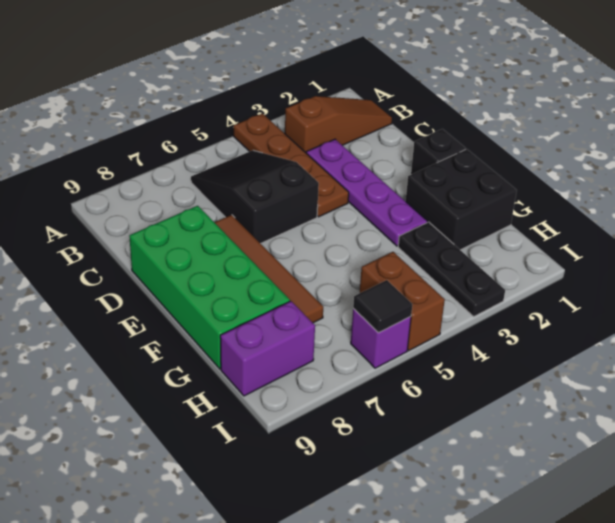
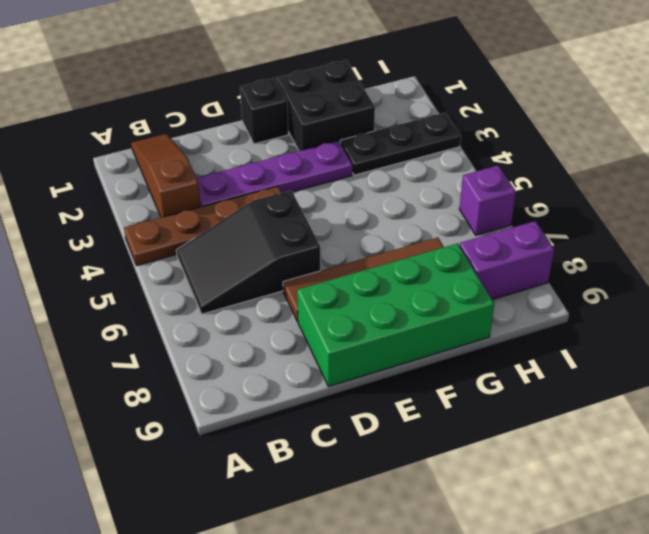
brown 1x2 brick [360,252,445,351] -> none
purple 1x2 brick [220,301,315,396] -> purple 1x2 brick turned to [459,221,554,300]
black 1x1 tile [353,280,412,333] -> none

